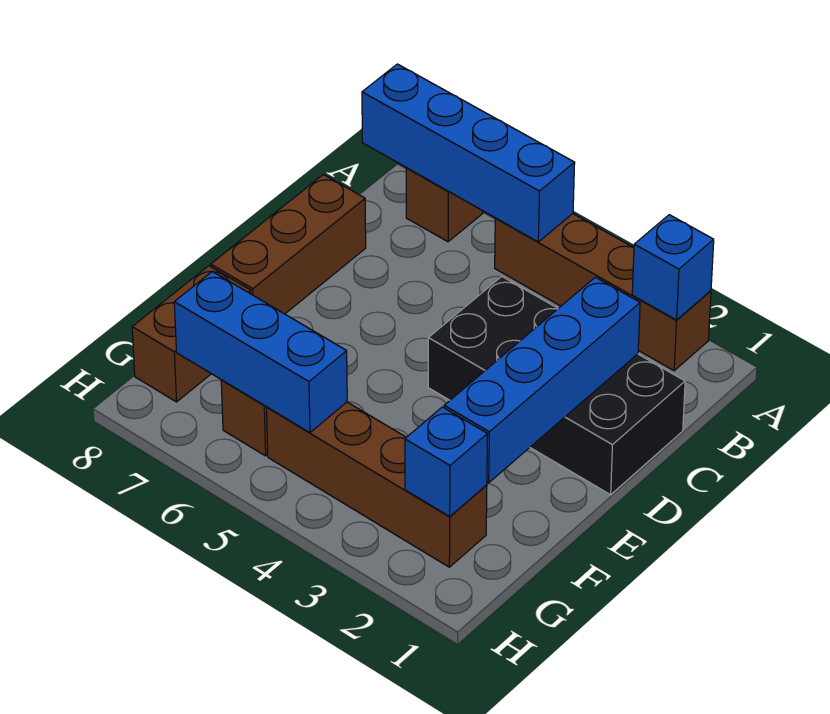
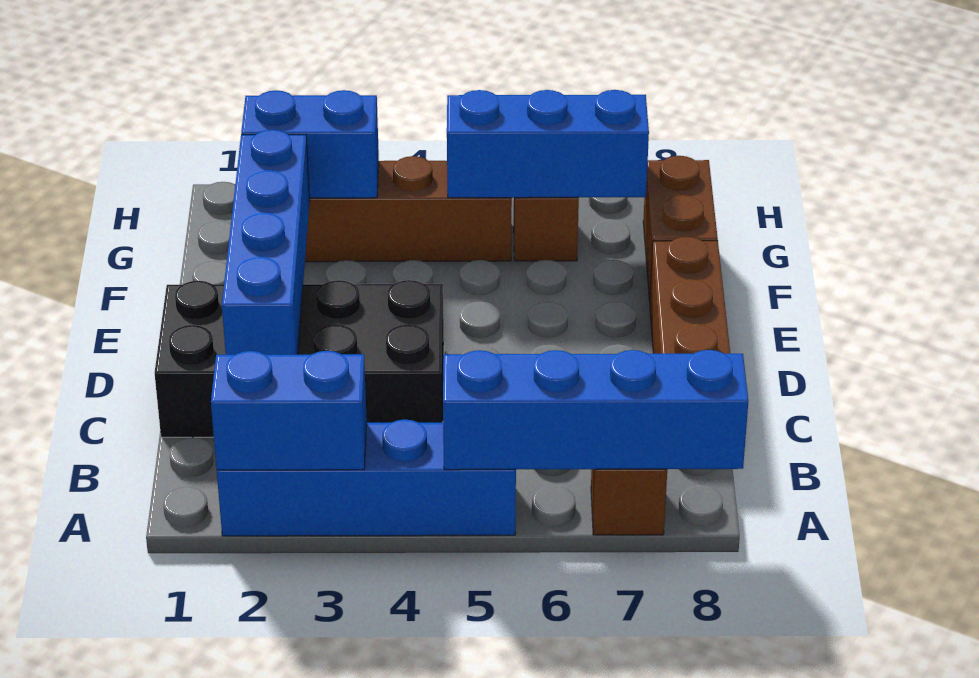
brown 1x4 brick [495,214,711,371] -> blue 1x4 brick [217,419,516,536]
blue 1x1 brick [632,215,714,320] -> blue 1x2 brick [211,351,367,470]
blue 1x1 brick [405,407,488,516] -> blue 1x2 brick [241,90,379,198]

